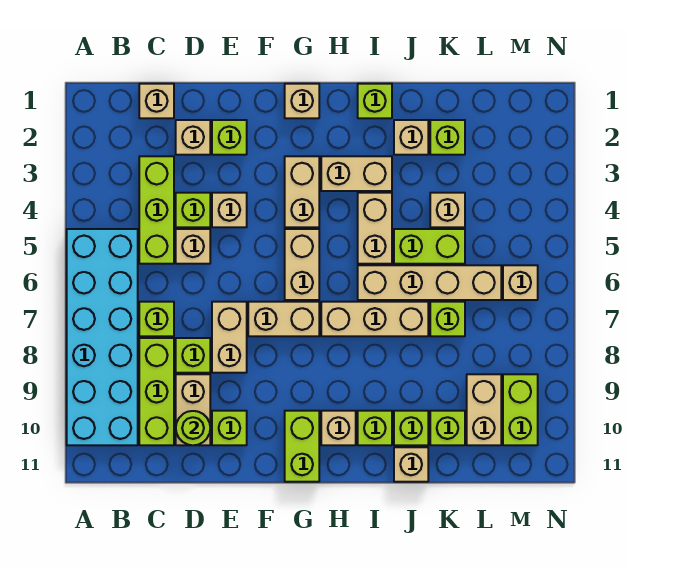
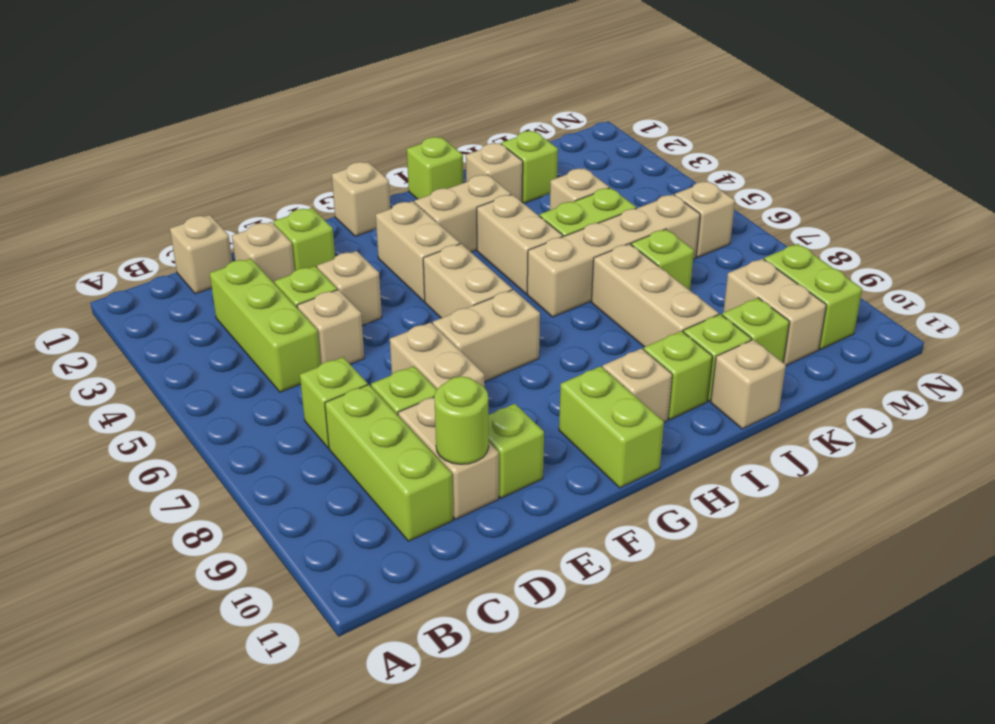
cyan 2x6 brick [67,229,138,445] -> none
tan 1x3 brick [321,302,428,336] -> tan 1x3 brick turned to [591,244,719,347]

